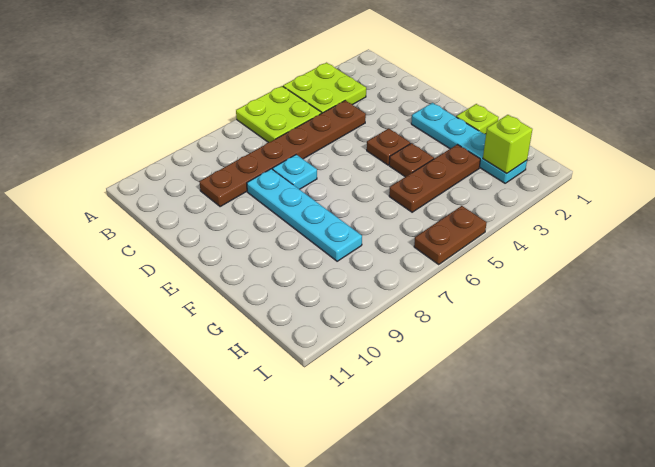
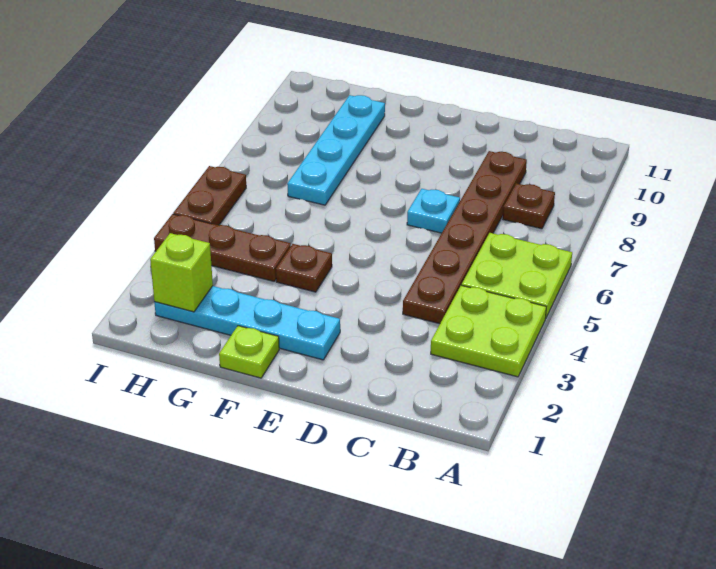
cyan 1x4 plate [247,169,362,261] -> cyan 1x4 plate turned to [287,95,385,205]
brown 1x1 plate [367,129,410,165] -> brown 1x1 plate moved to [503,183,555,229]
brown 1x3 plate [389,144,480,212] -> brown 1x3 plate turned to [154,214,291,281]

